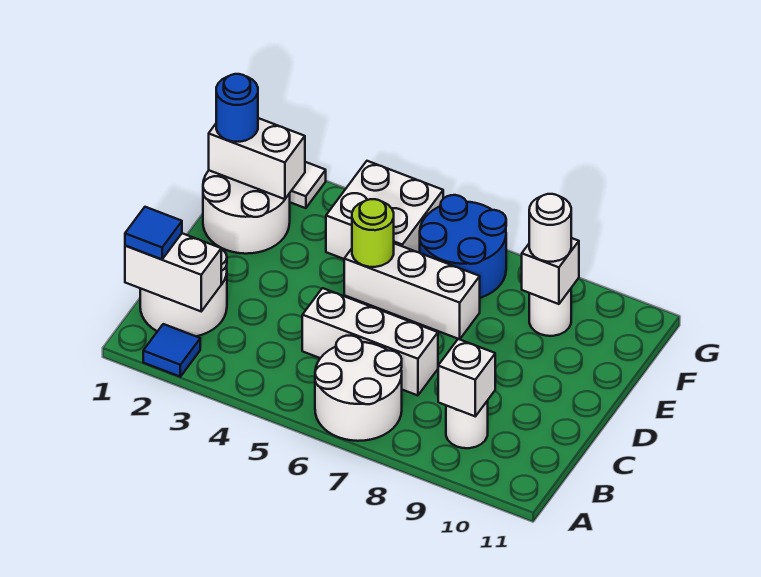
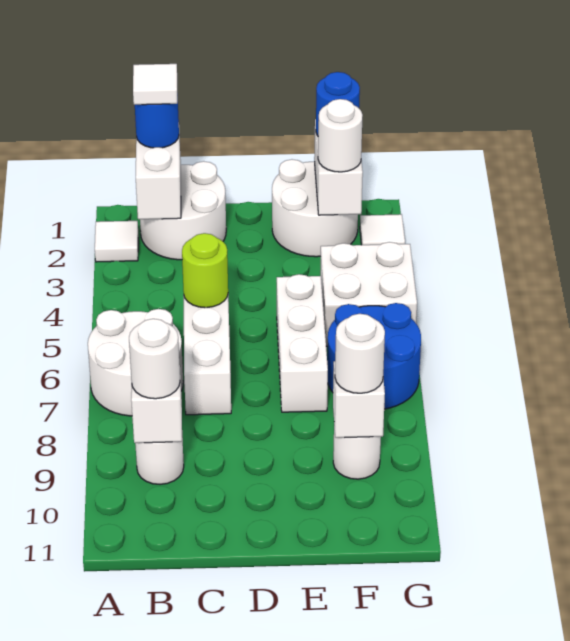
blue 1x1 tile [143,324,200,377] -> white 1x1 tile [95,221,138,262]
blue 1x1 tile [125,207,182,259] -> blue 1x1 round brick [135,93,179,148]
none -> white 1x1 tile [133,64,177,105]
none -> white 1x1 round brick [129,319,180,399]
lime 1x1 round brick [352,199,394,267] -> lime 1x1 round brick moved to [182,233,228,308]
none -> white 1x1 round brick [318,99,362,172]

